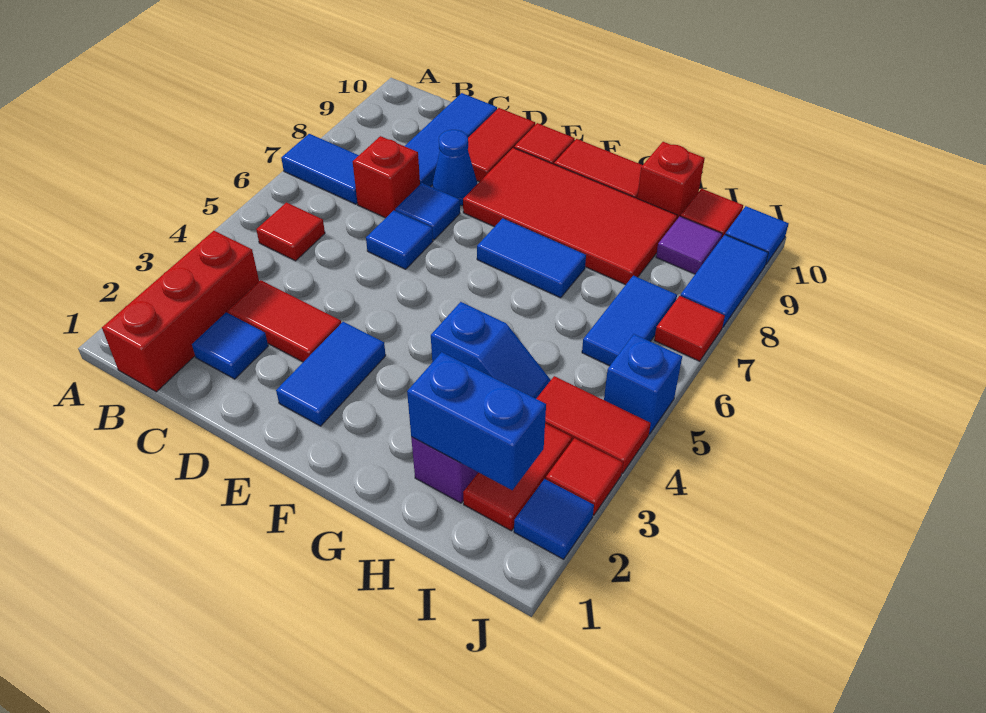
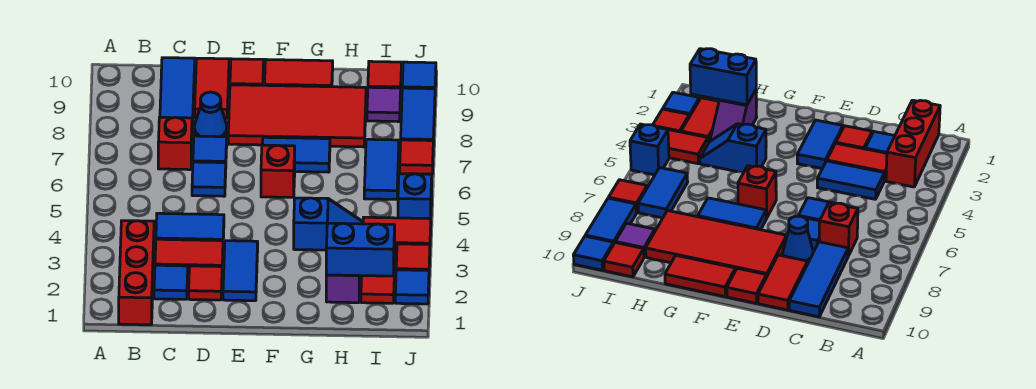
blue 1x2 tile [281,134,359,204] -> blue 1x2 tile moved to [156,213,224,241]
red 1x1 tile [256,202,325,261] -> red 1x1 tile moved to [189,266,222,300]
red 1x1 brick [637,142,705,219] -> red 1x1 brick moved to [261,145,295,197]

